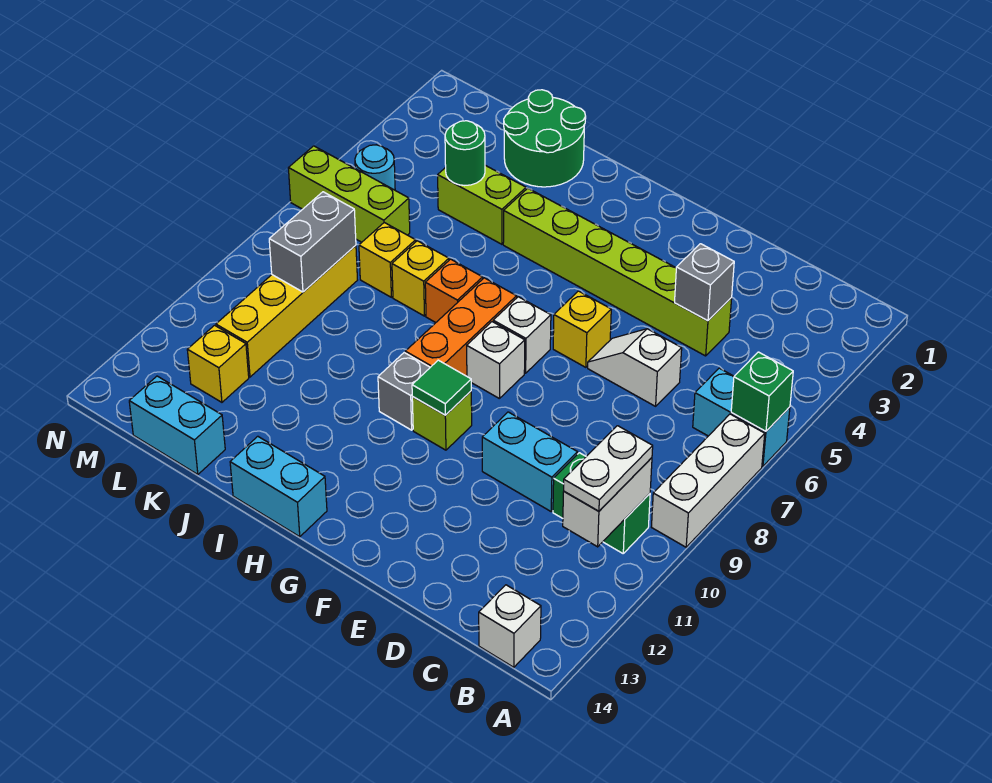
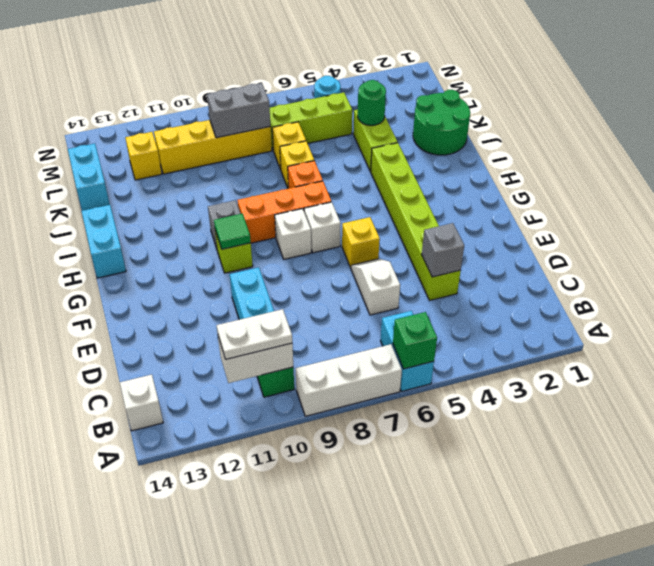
lime 1x3 brick [288,146,410,242] -> lime 1x3 brick turned to [270,93,352,149]

